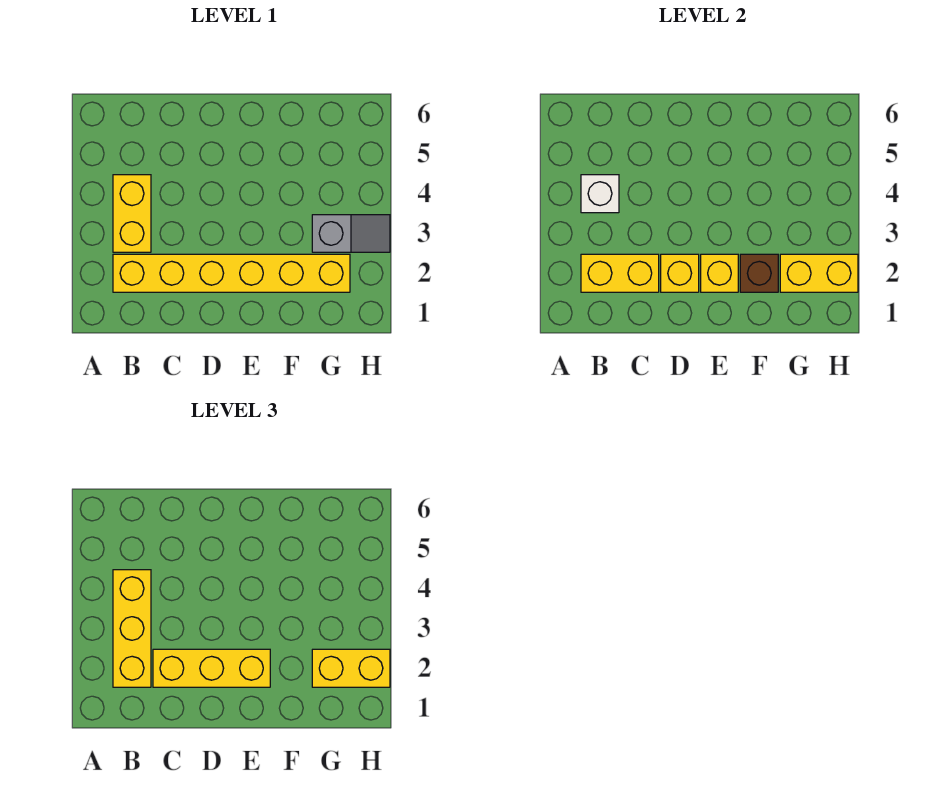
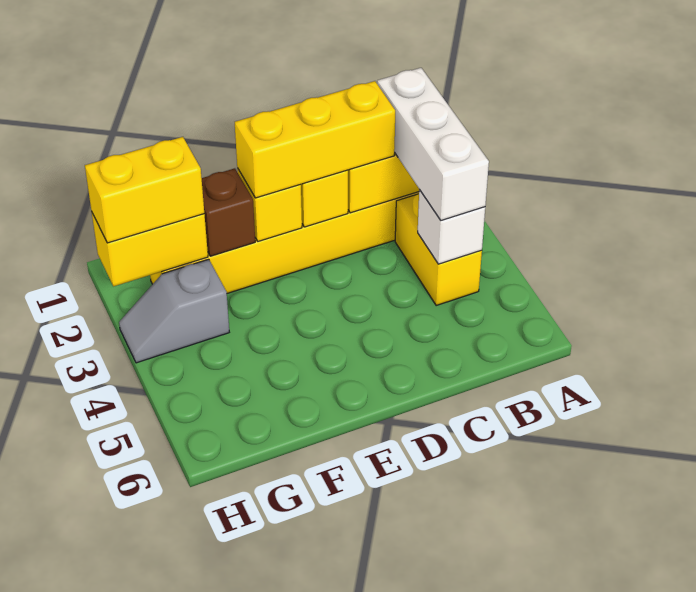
yellow 1x3 brick [113,570,151,687] -> white 1x3 brick [377,68,489,220]

